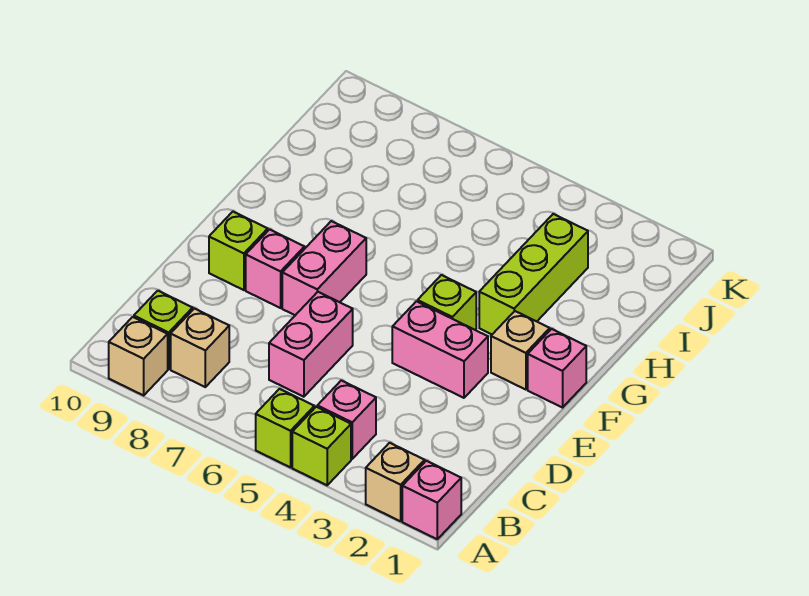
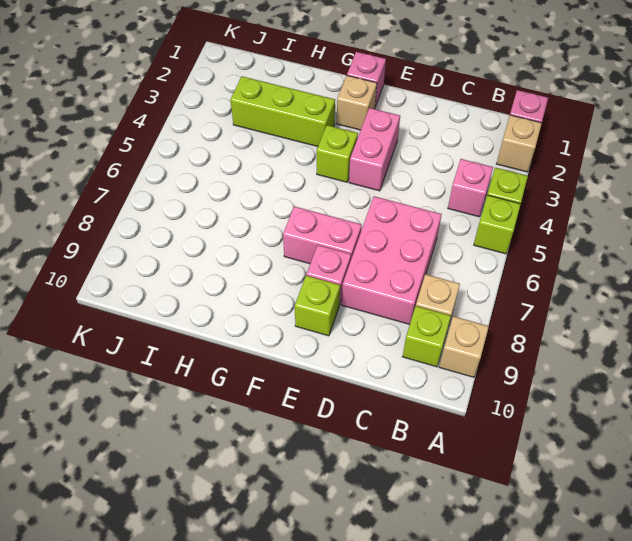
pink 1x2 brick [269,292,353,397] -> pink 2x3 brick [342,196,442,324]

